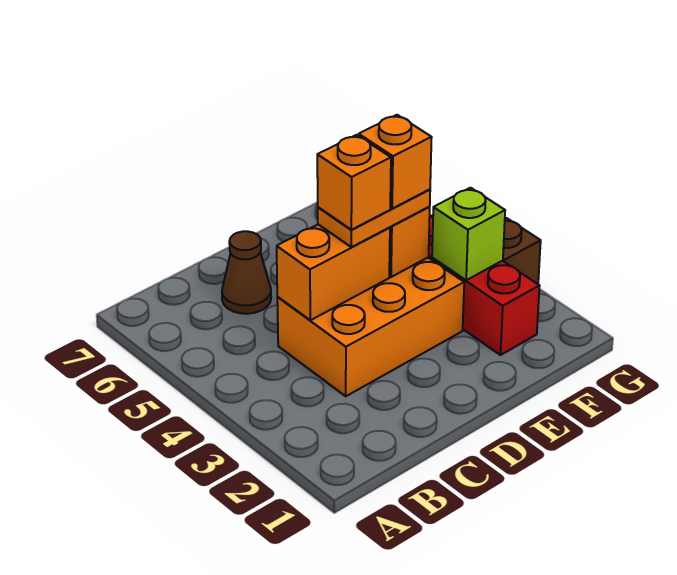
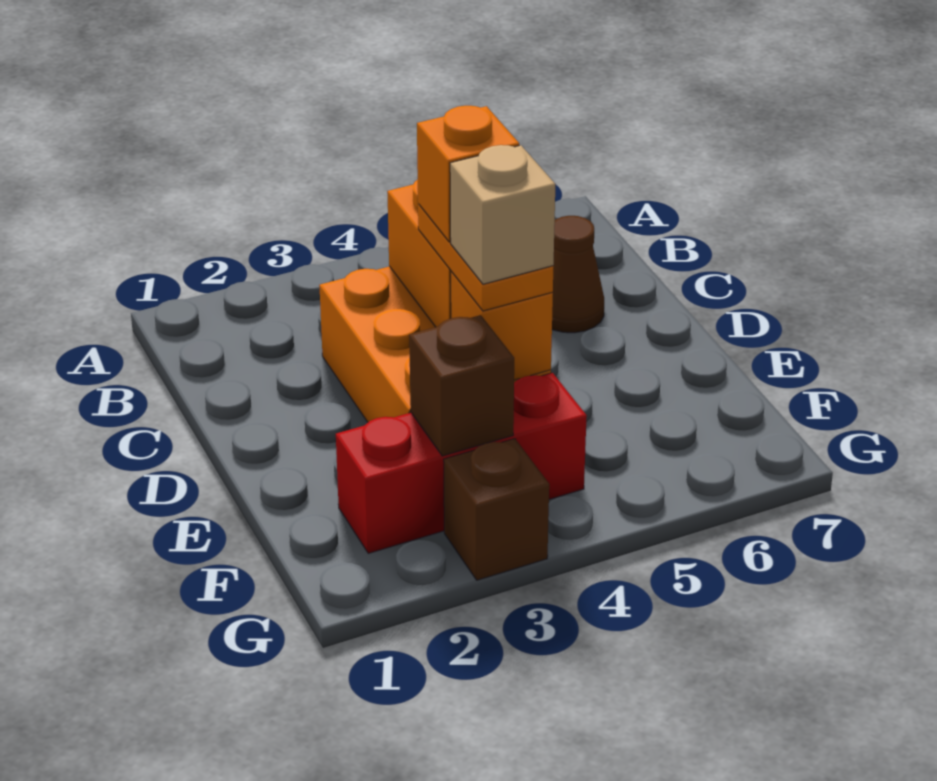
orange 1x1 brick [359,115,432,208] -> tan 1x1 brick [450,145,555,284]
lime 1x1 brick [432,188,505,280] -> brown 1x1 brick [409,315,514,456]

